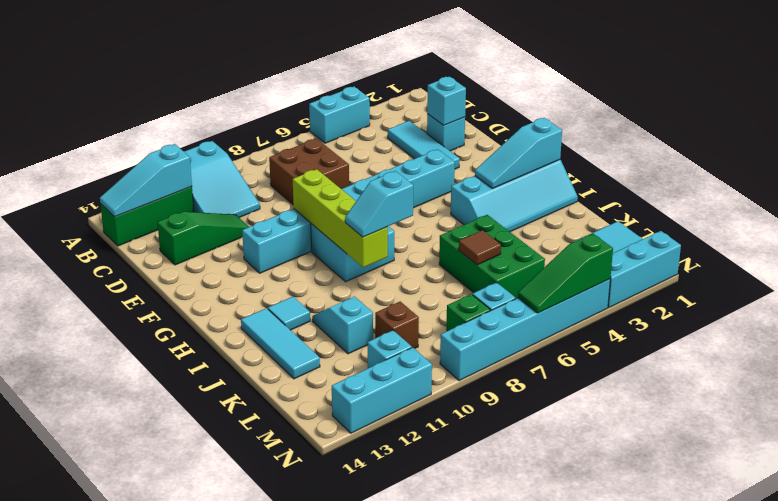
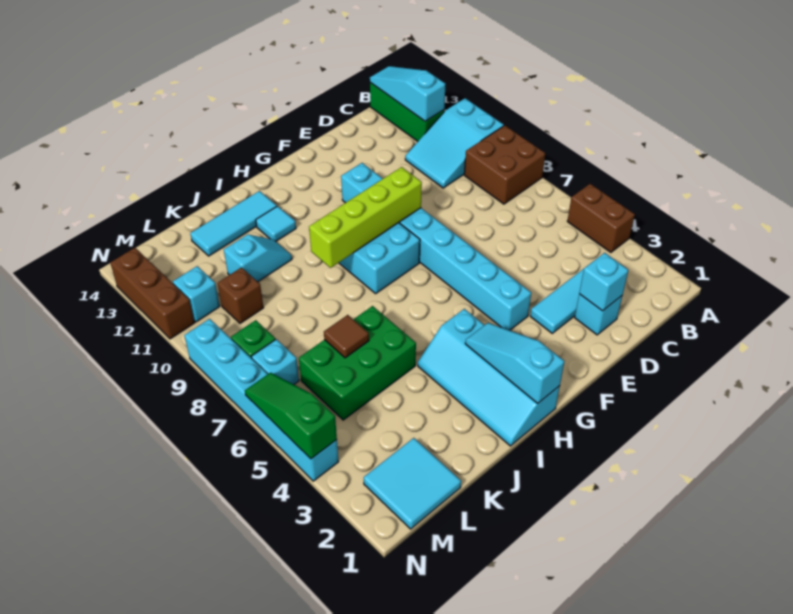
cyan 1x2 brick [309,87,370,143] -> brown 1x2 brick [567,184,635,252]
brown 2x2 brick [269,139,349,204] -> brown 2x2 brick moved to [464,125,545,204]
green 1x3 slope [157,212,249,265] -> none
cyan 1x2 slope [345,171,413,237] -> none
cyan 1x3 brick [608,231,681,307] -> none
cyan 1x3 brick [332,347,432,433] -> brown 1x3 brick [110,248,194,339]

